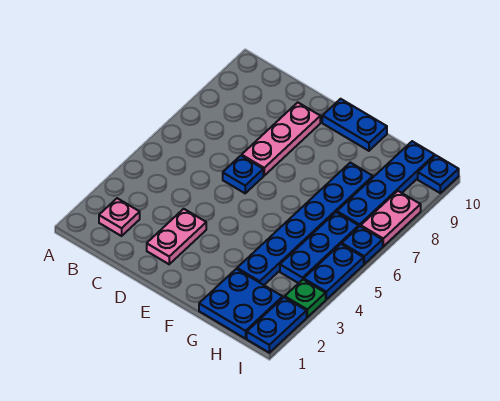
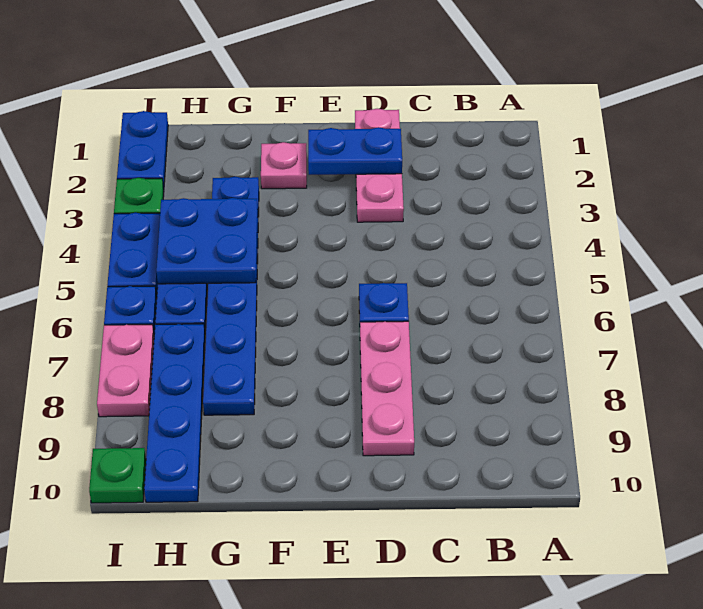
pink 1x1 plate [99,198,140,236] -> pink 1x1 plate moved to [261,142,307,189]
pink 1x2 plate [147,209,206,264] -> pink 1x3 plate [355,109,404,222]
blue 1x2 plate [322,99,387,151] -> blue 1x2 plate moved to [308,127,402,175]
blue 2x2 plate [199,269,283,339] -> blue 2x2 plate moved to [156,198,258,284]
blue 1x1 plate [418,156,459,193] -> green 1x1 plate [89,448,146,503]

